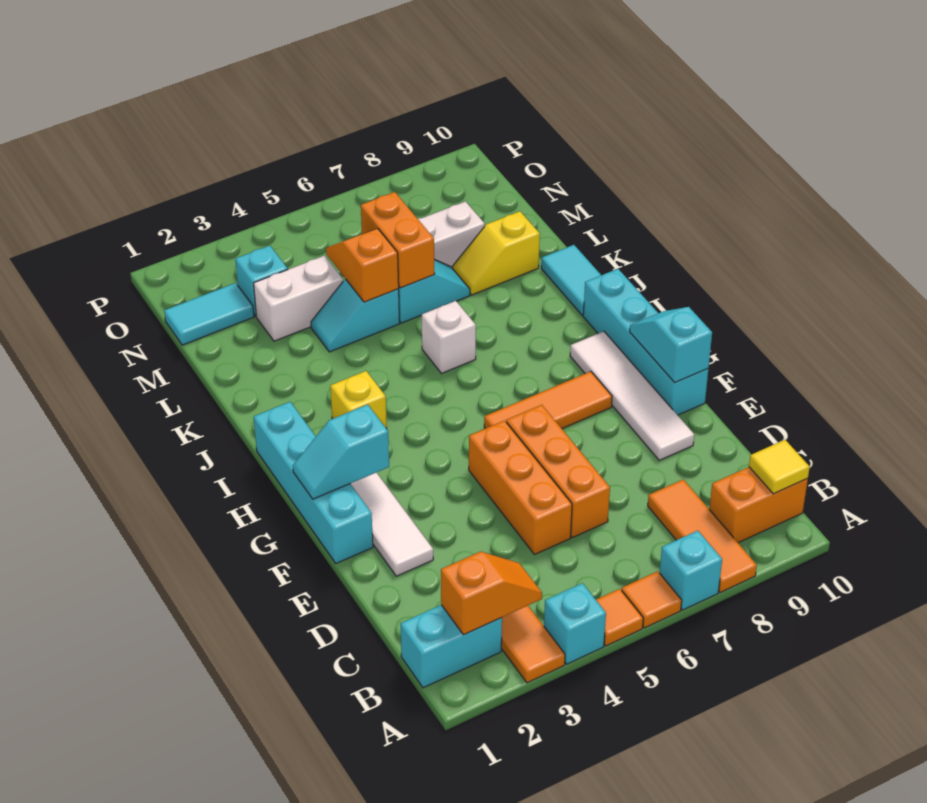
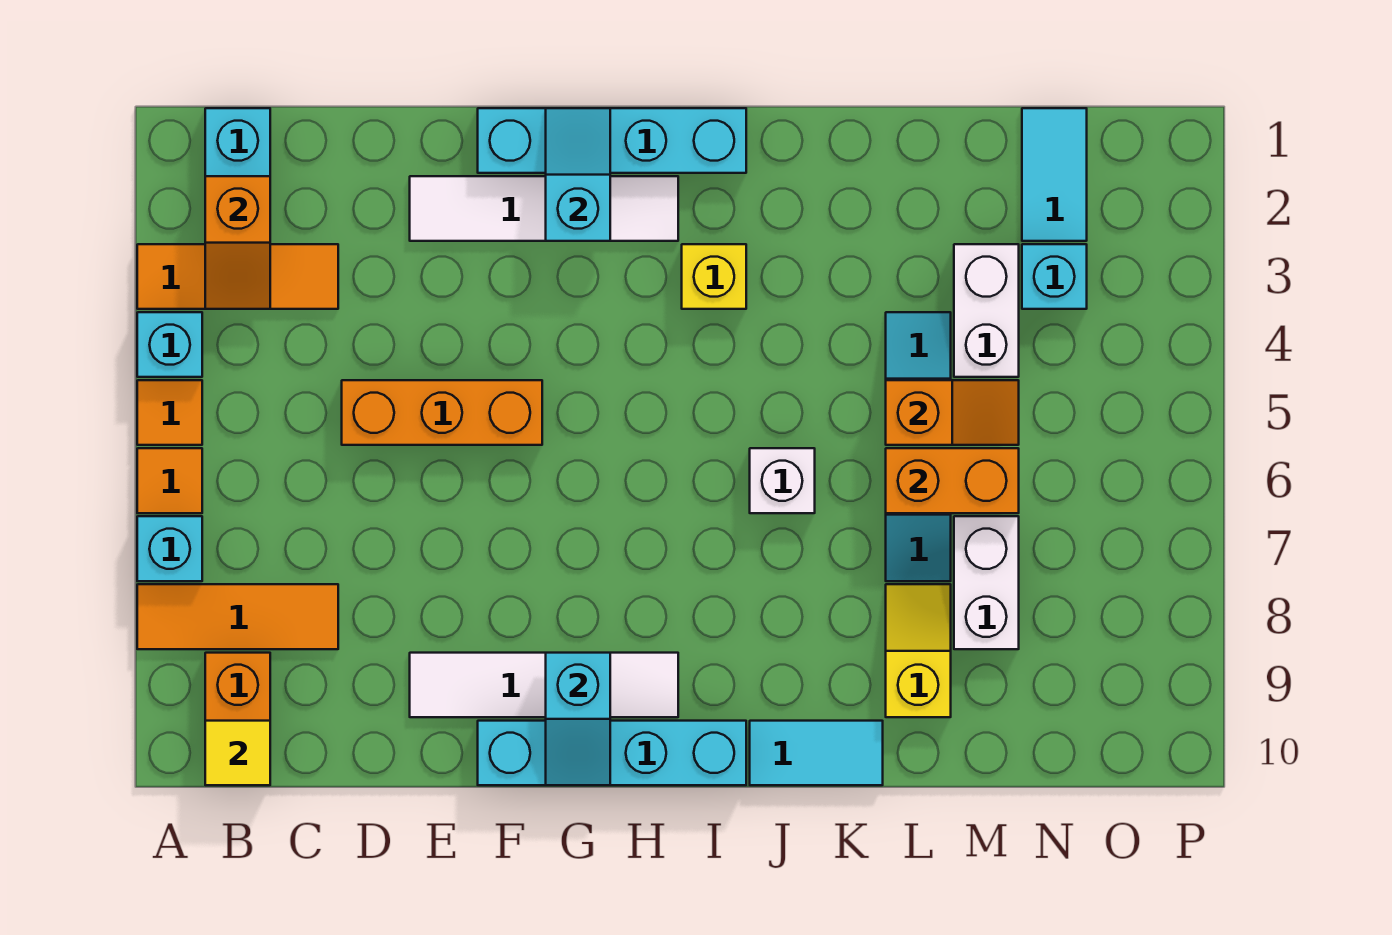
orange 1x3 brick [506,405,610,538] -> none
cyan 1x2 slope [630,307,712,383] -> cyan 1x2 slope turned to [546,653,610,785]
orange 1x3 tile [484,371,612,429] -> none

